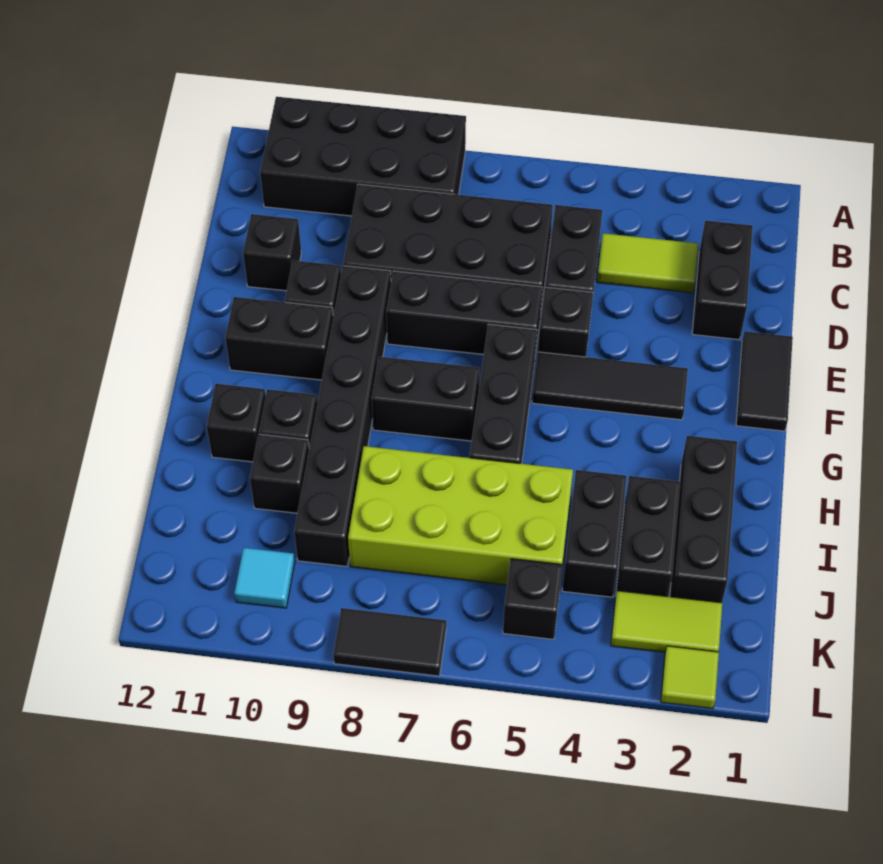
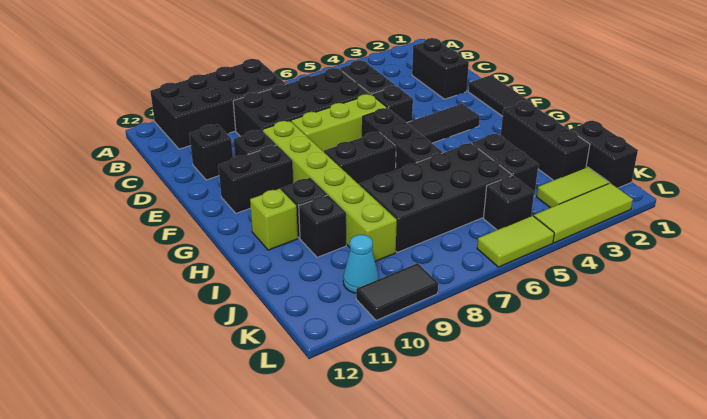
lime 1x2 tile [597,233,698,293] -> lime 1x2 tile moved to [477,215,554,267]
black 1x3 brick [386,271,542,355] -> lime 1x3 brick [291,94,387,152]
black 1x6 brick [294,266,391,566] -> lime 1x6 brick [263,121,397,261]
black 1x1 brick [207,384,266,462] -> lime 1x1 brick [250,189,298,250]
black 1x2 brick [616,476,680,597] -> black 1x2 brick moved to [570,121,638,188]
lime 2x4 brick [348,446,573,585] -> black 2x4 brick [360,143,512,252]
cyan 1x1 tile [234,548,295,608] -> cyan 1x1 cone [343,235,379,293]
lime 1x1 tile [661,646,719,709] -> lime 1x3 tile [534,183,633,243]
black 1x2 tile [333,608,446,676] -> black 1x2 tile moved to [356,263,438,320]

